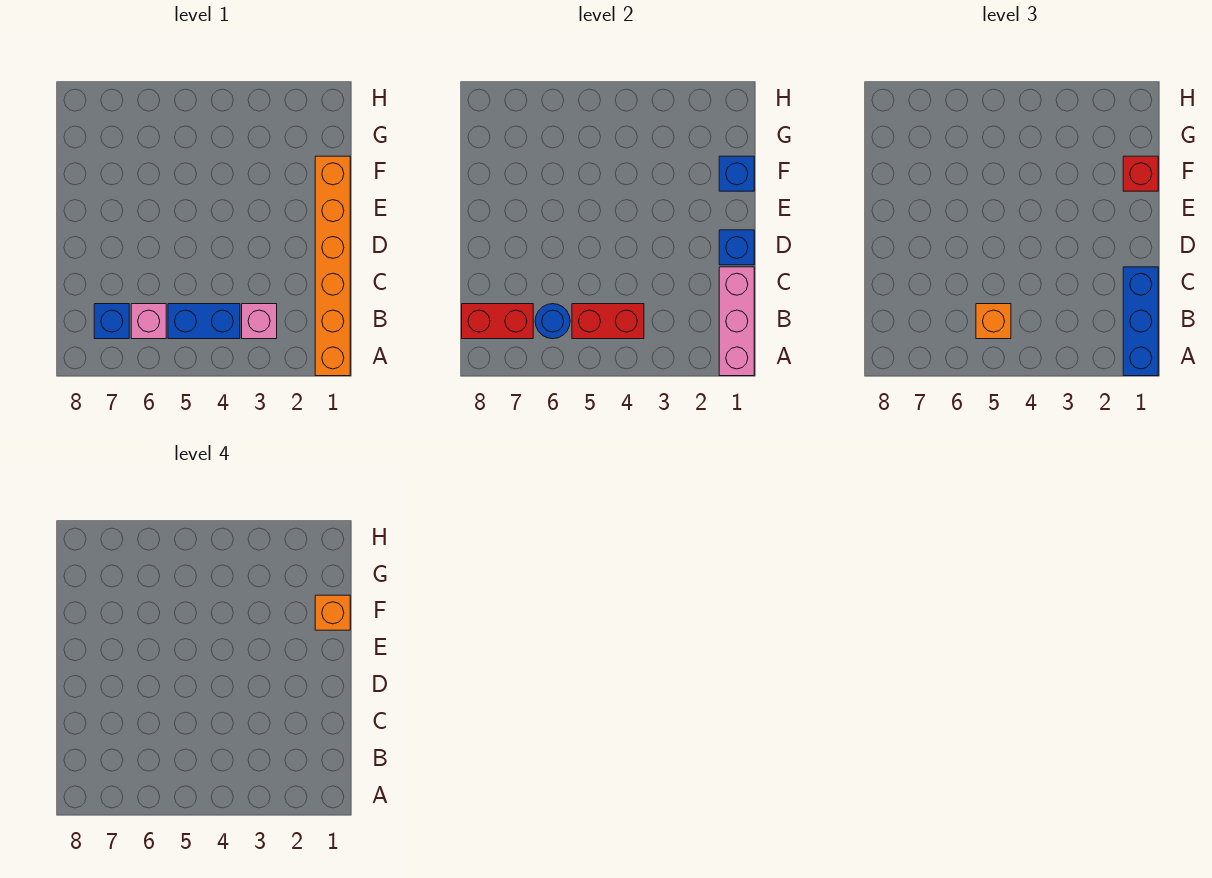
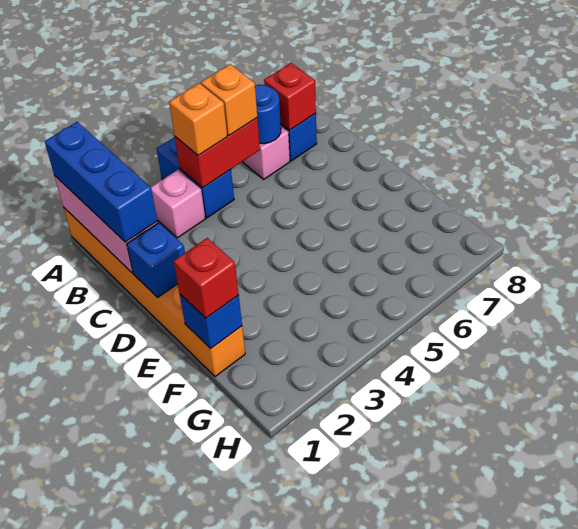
blue 1x2 brick [168,304,240,339] -> blue 1x2 brick turned to [157,137,234,218]
red 1x2 brick [462,304,533,339] -> red 1x1 brick [264,63,316,130]
orange 1x1 brick [315,595,350,630] -> orange 1x1 brick moved to [169,83,227,155]

